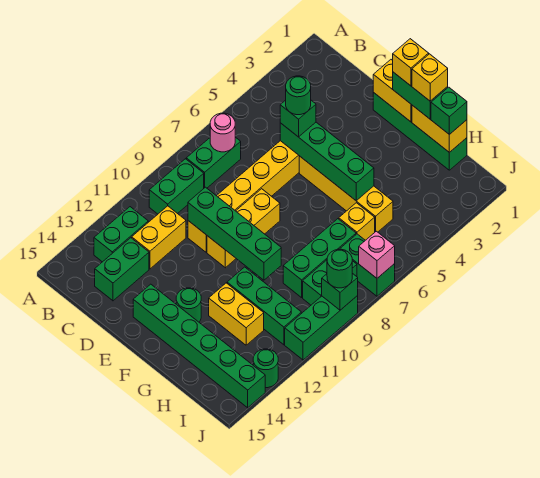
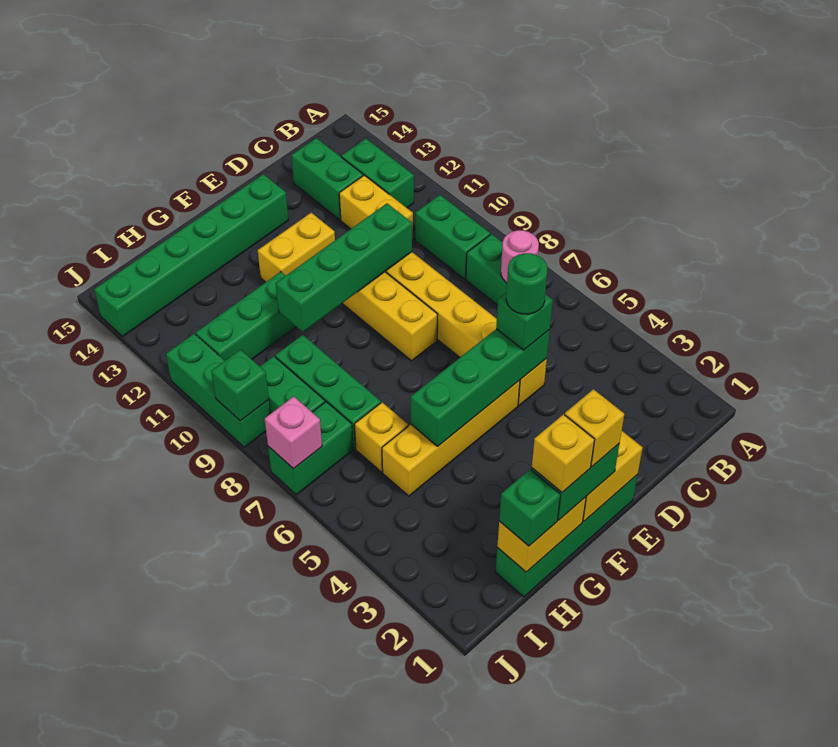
green 1x1 round brick [176,288,201,322] -> none
yellow 1x2 brick [209,283,264,345] -> yellow 1x2 brick moved to [258,213,335,282]
green 1x1 round brick [327,249,352,288] -> none
green 1x1 round brick [253,349,278,388] -> none

